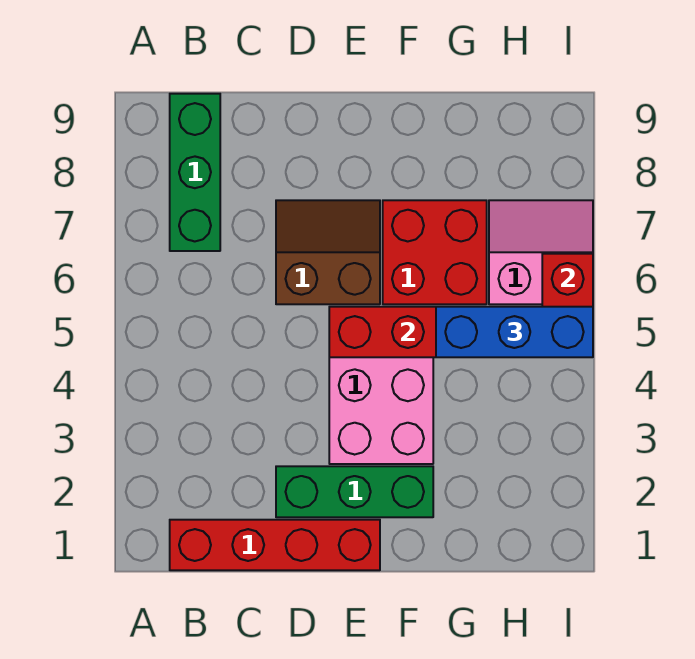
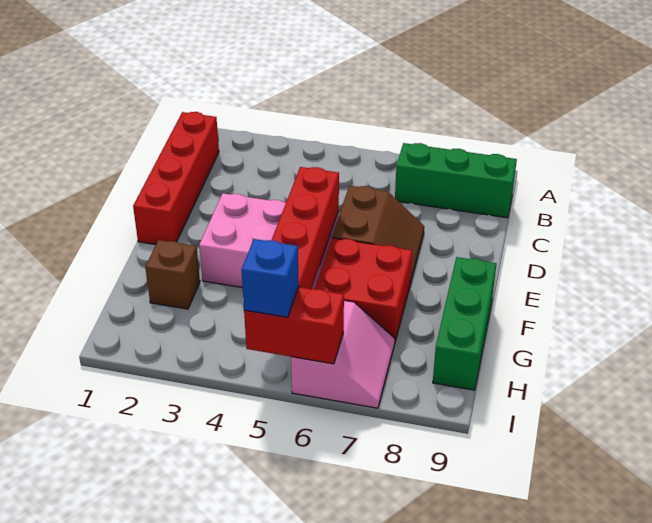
green 1x3 brick [276,466,433,517] -> green 1x3 brick moved to [433,257,496,390]
none -> brown 1x1 brick [145,240,200,309]
blue 1x3 brick [436,307,593,357] -> blue 1x1 brick [241,239,299,317]

